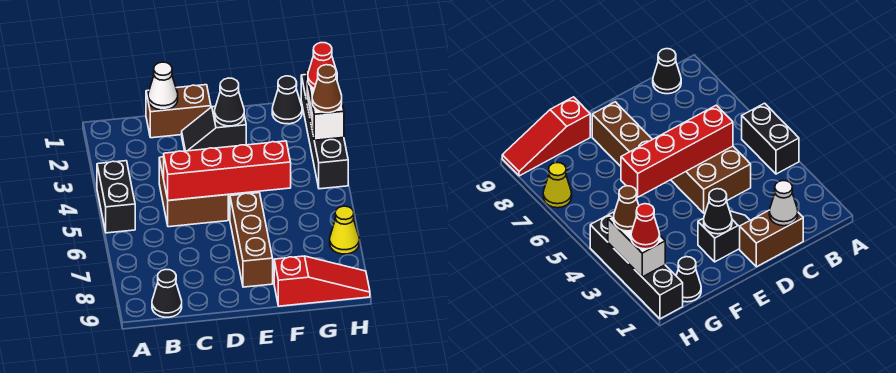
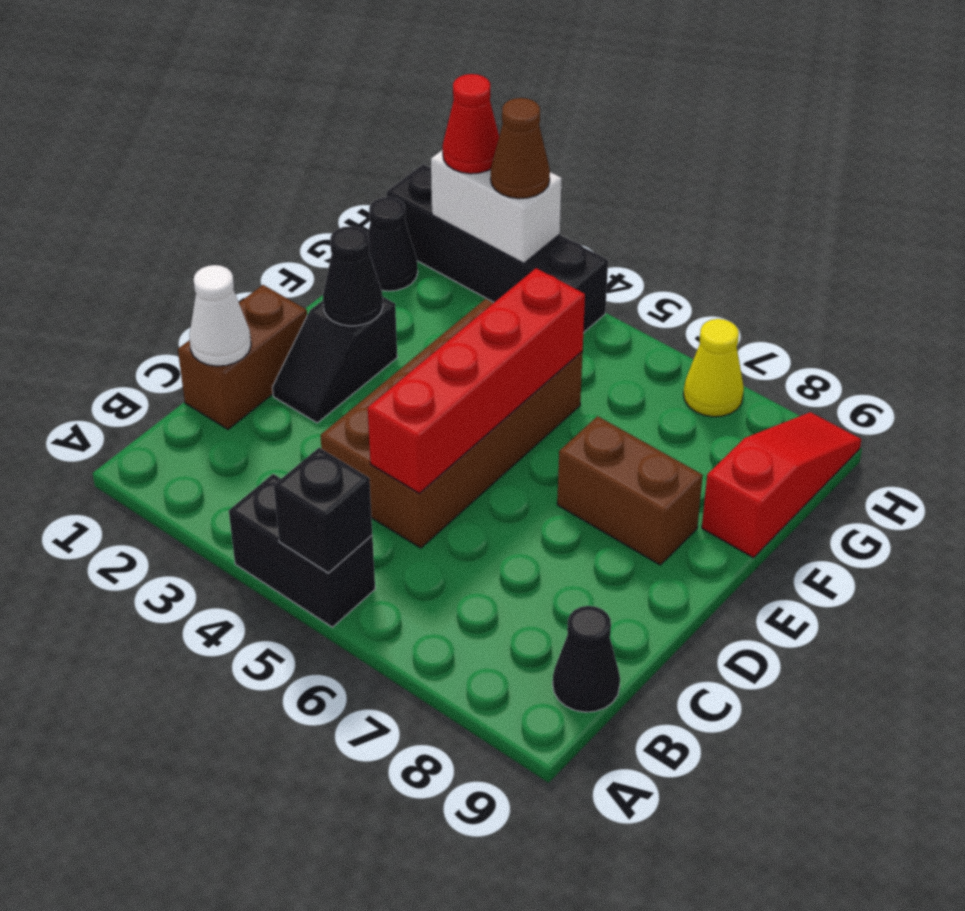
none -> black 1x1 brick [274,448,372,573]
brown 2x2 brick [159,157,228,227] -> brown 2x4 brick [321,299,583,548]
brown 1x3 brick [230,193,273,287] -> brown 1x2 brick [557,416,703,565]

